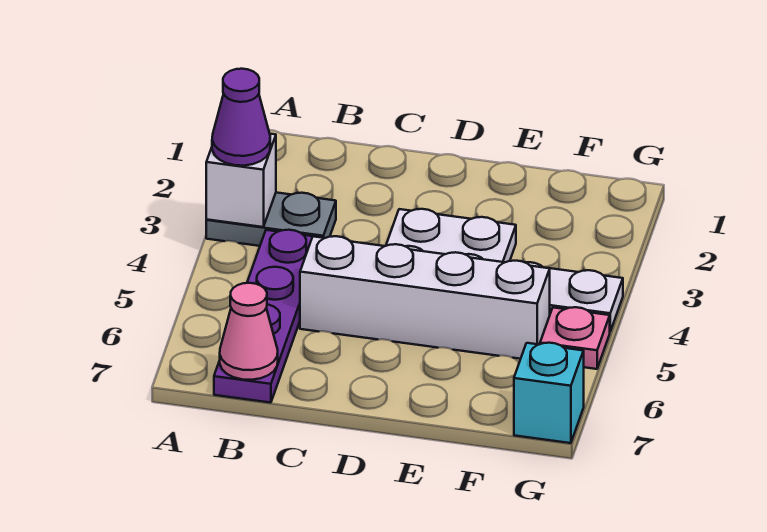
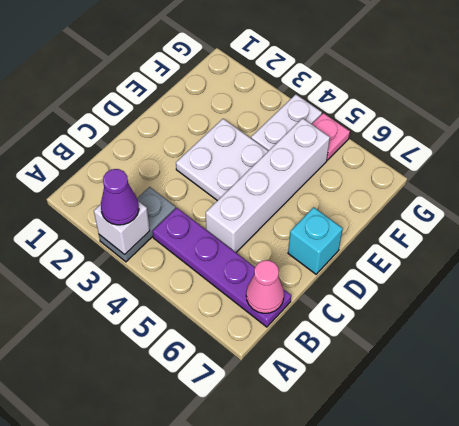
cyan 1x1 brick [514,343,584,443] -> cyan 1x1 brick moved to [288,207,343,274]

